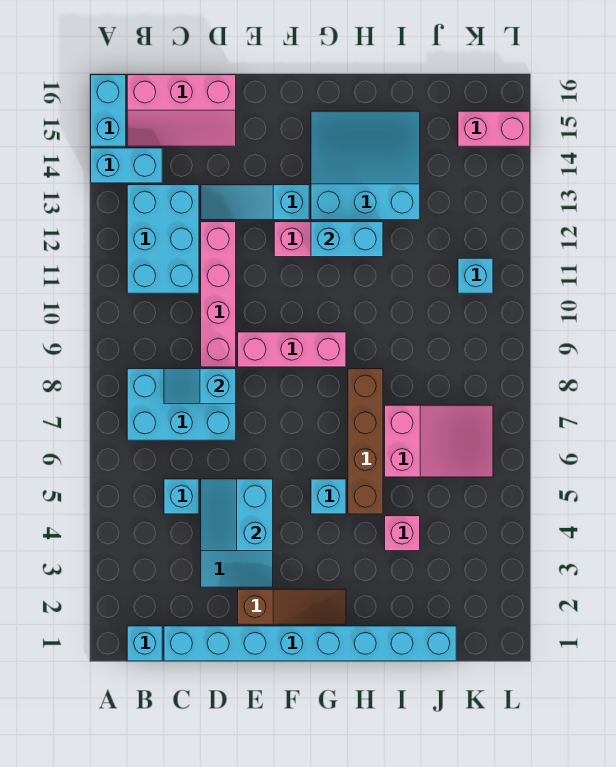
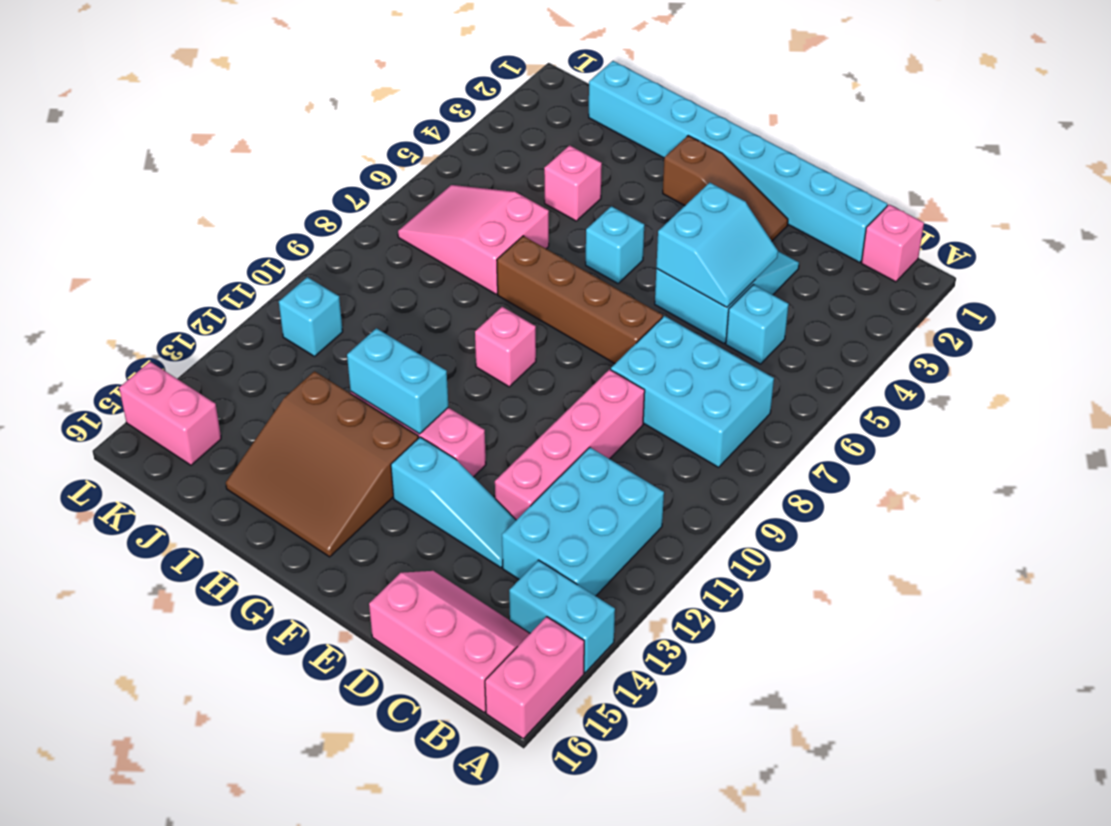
cyan 1x2 brick [91,75,126,146] -> pink 1x2 brick [485,617,584,739]
cyan 1x1 brick [127,626,162,661] -> pink 1x1 brick [861,205,924,282]
cyan 1x2 slope [164,369,236,404] -> none
brown 1x3 slope [238,589,346,624] -> brown 1x3 slope turned to [663,136,788,241]
pink 1x3 brick [238,332,346,367] -> pink 1x1 brick [475,307,536,387]
cyan 3x3 slope [311,111,420,220] -> brown 3x3 slope [226,371,418,557]
brown 1x4 brick [348,369,383,514] -> brown 1x4 brick turned to [497,236,663,363]

